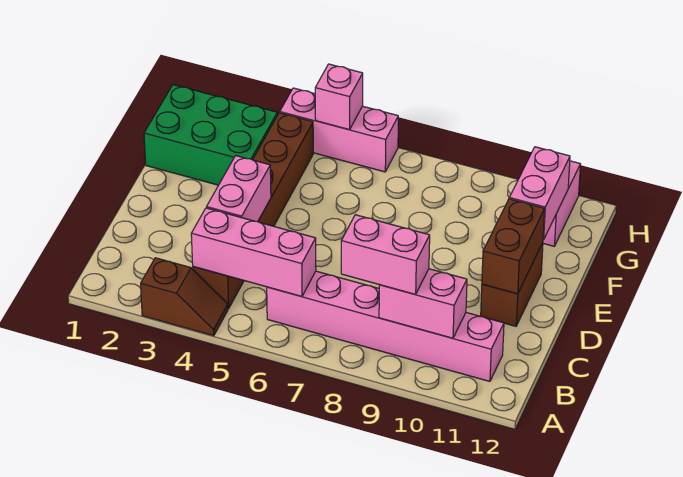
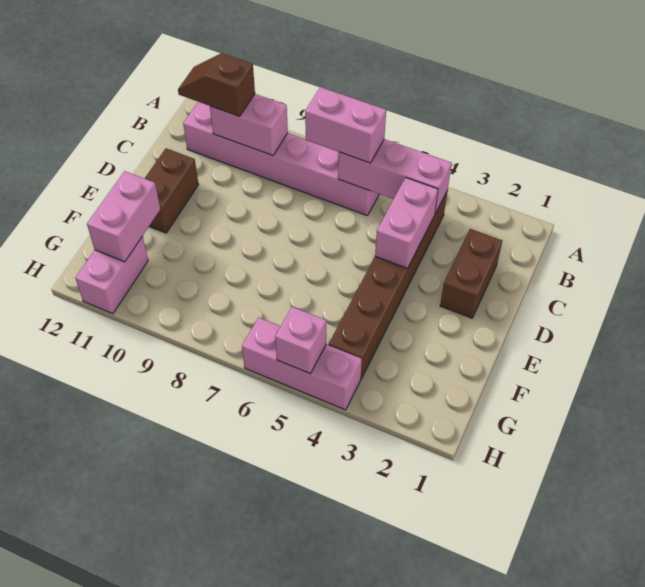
brown 1x2 slope [141,258,228,336] -> brown 1x2 slope moved to [178,53,255,116]
pink 1x2 brick [341,215,430,294] -> pink 1x2 brick moved to [305,87,386,163]
brown 1x2 brick [482,199,545,294] -> brown 1x2 brick moved to [440,229,502,318]
green 2x3 brick [144,85,277,185] -> none

